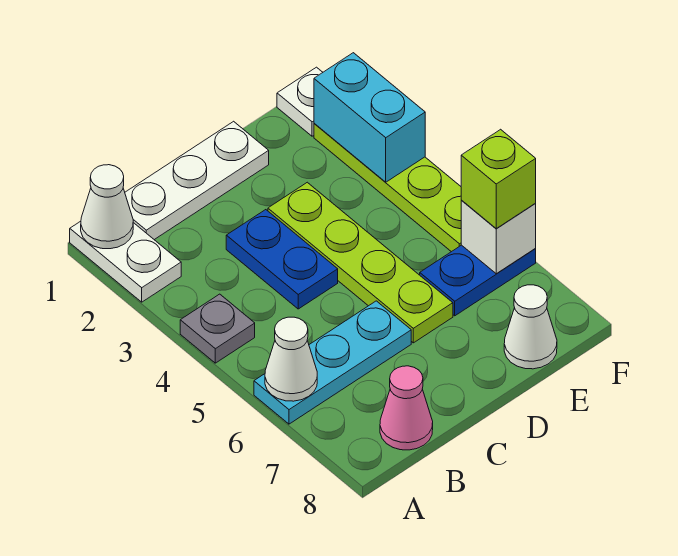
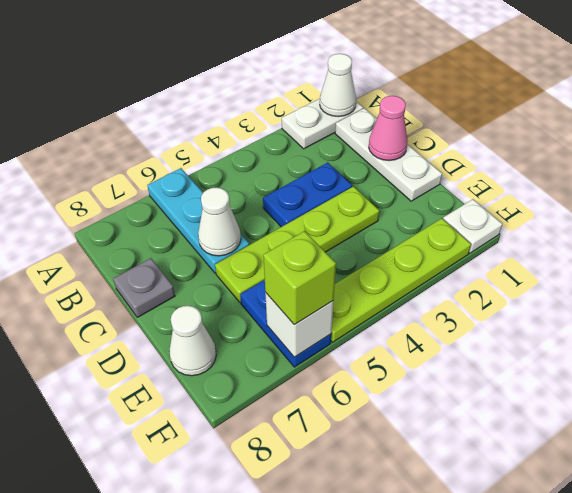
grey 1x1 plate [180,294,255,363] -> grey 1x1 plate moved to [113,258,175,317]
white 1x1 cone [265,317,317,401] -> white 1x1 cone moved to [198,187,241,256]
pink 1x1 cone [380,366,433,450] -> pink 1x1 cone moved to [369,96,408,161]
cyan 1x2 brick [314,53,425,182] -> none

